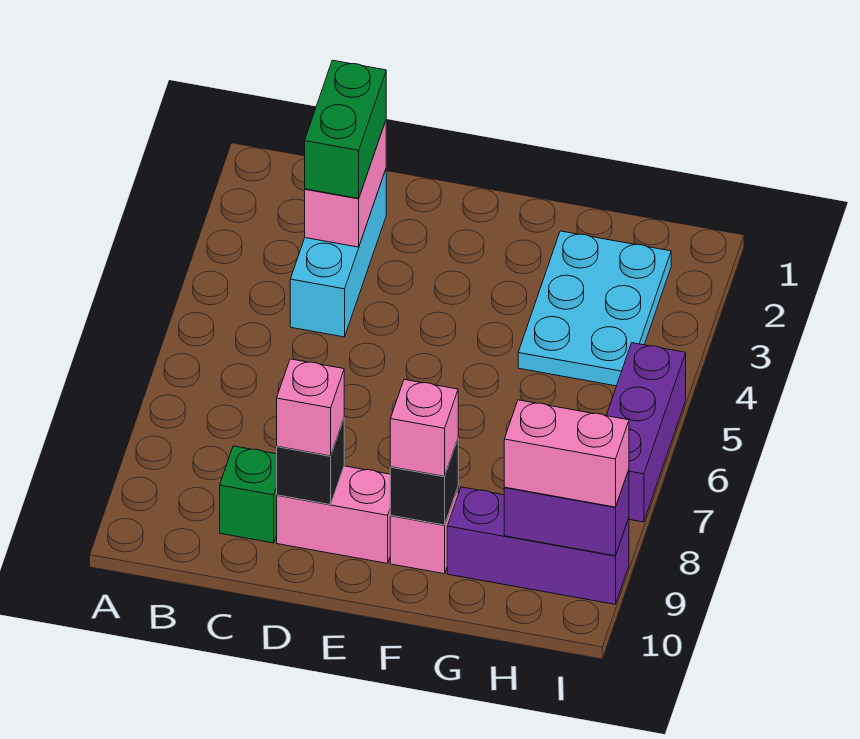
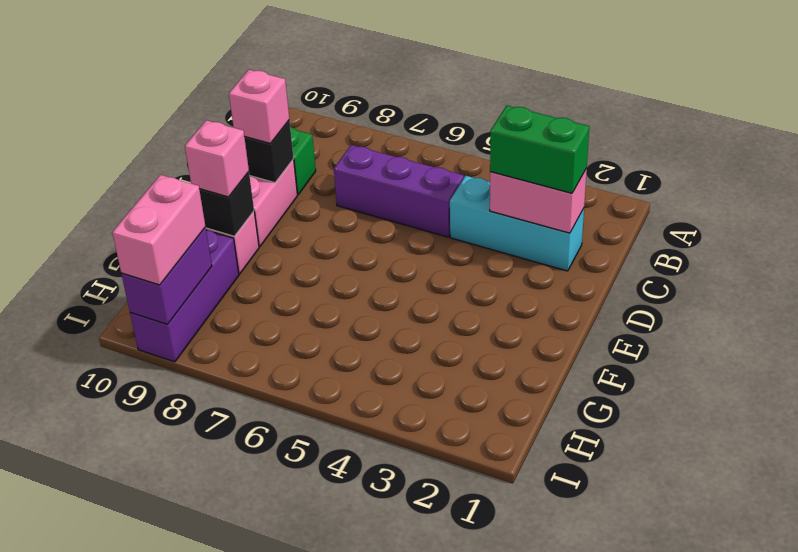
cyan 2x3 plate [518,231,671,386] -> none
purple 1x3 brick [606,343,686,522] -> purple 1x3 brick moved to [334,145,464,237]

